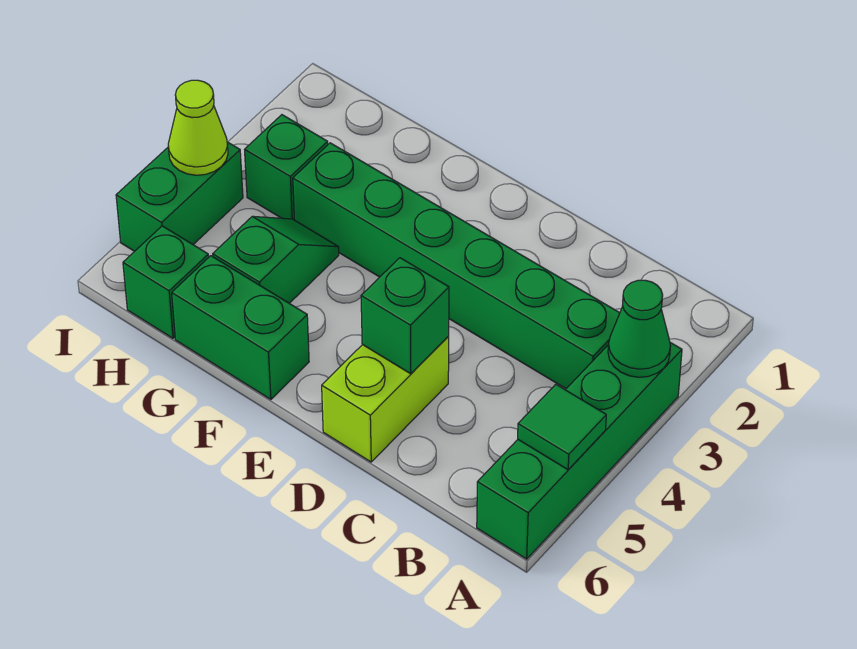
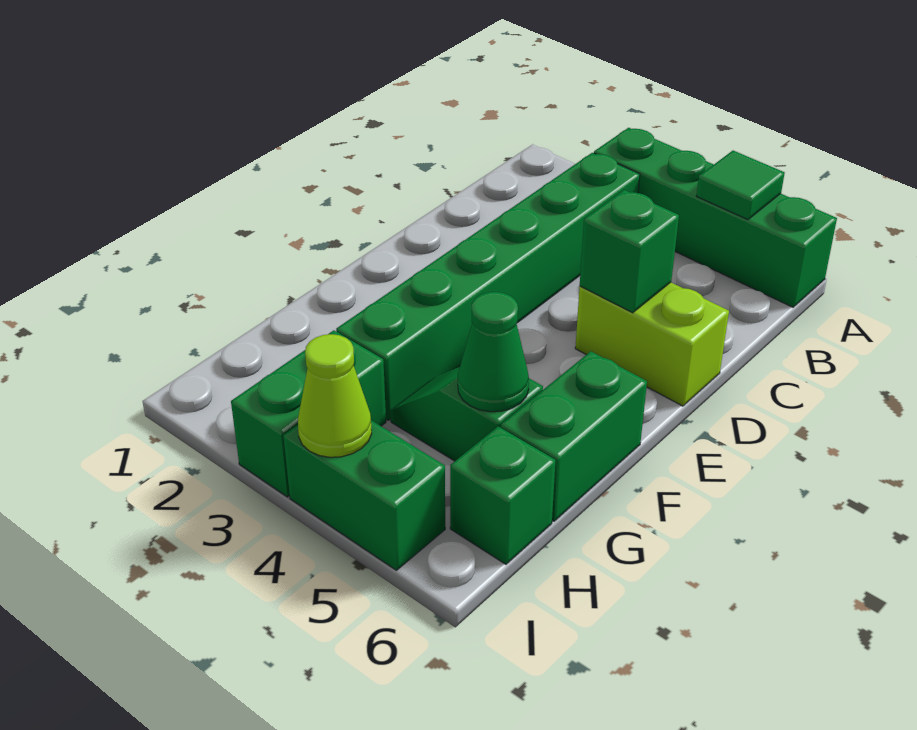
green 1x1 cone [608,280,670,377] -> green 1x1 cone moved to [458,292,529,412]
green 1x1 brick [245,115,328,220] -> green 1x2 brick [231,330,386,497]

